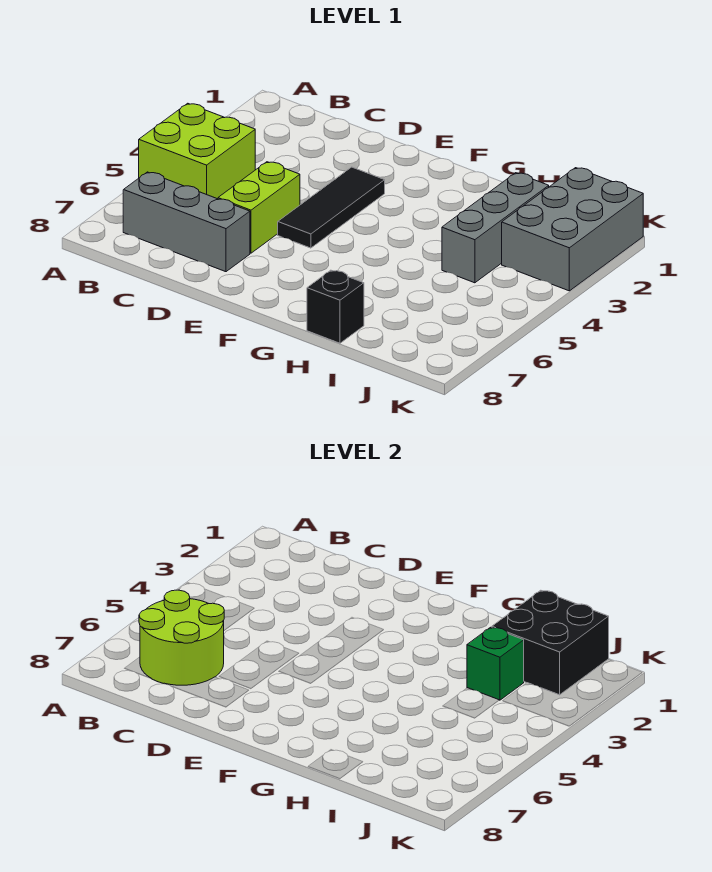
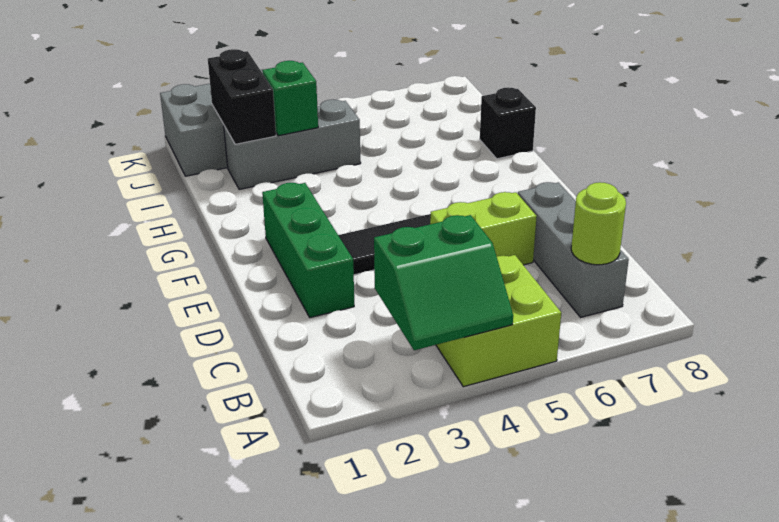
none -> green 2x2 slope [374,215,513,350]
lime 2x2 round brick [139,590,224,685] -> lime 1x1 round brick [571,182,626,265]
none -> green 1x3 brick [262,183,354,318]
black 2x2 brick [492,590,609,695] -> black 1x2 brick [208,49,276,144]

